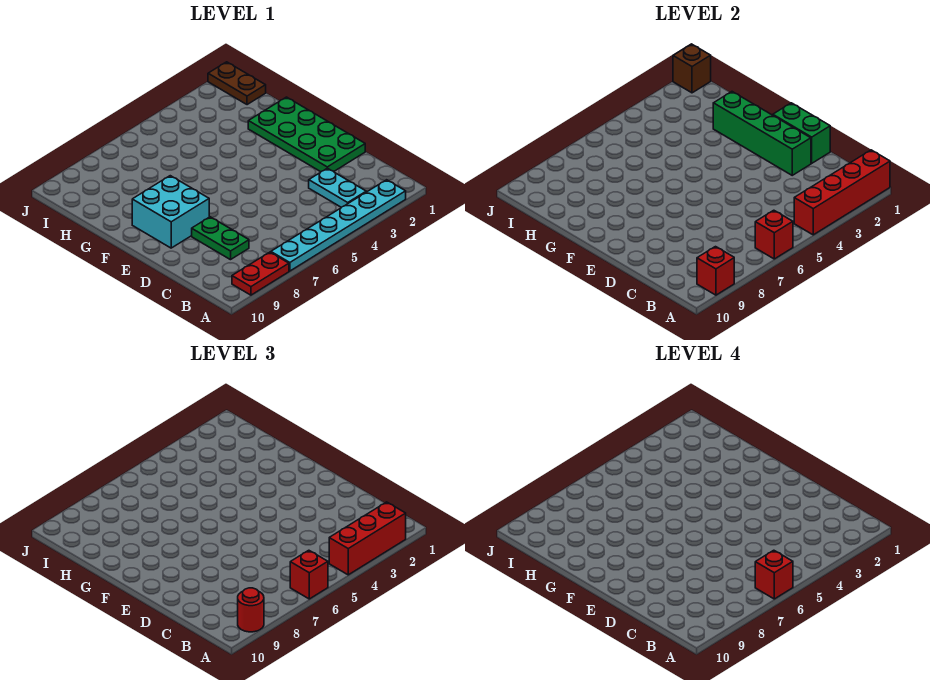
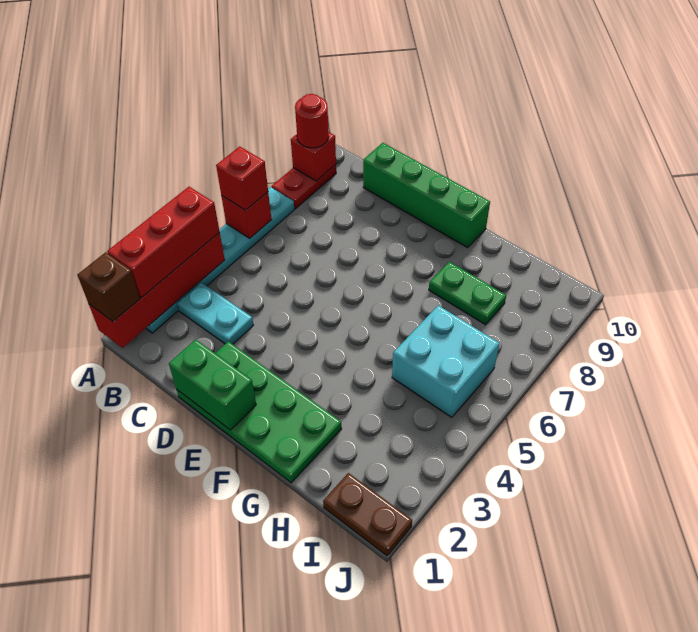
red 1x1 brick [755,550,793,599] -> none
green 1x2 plate [192,217,249,260] -> green 1x2 plate moved to [429,262,506,325]
green 1x4 brick [713,92,811,175] -> green 1x4 brick moved to [363,143,490,248]
cyan 2x2 brick [132,176,209,248] -> cyan 2x2 brick moved to [392,305,499,417]
brown 1x1 brick [673,44,711,93] -> brown 1x1 brick moved to [77,252,140,321]

